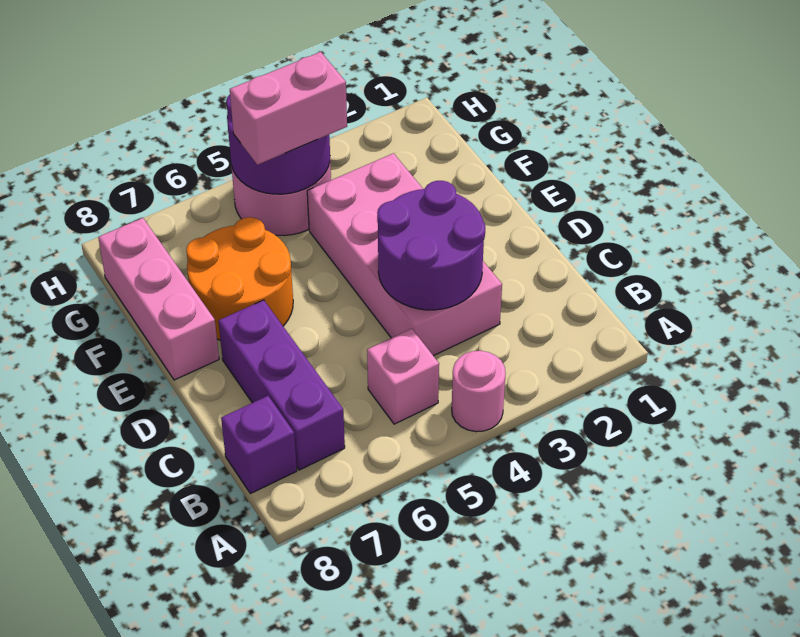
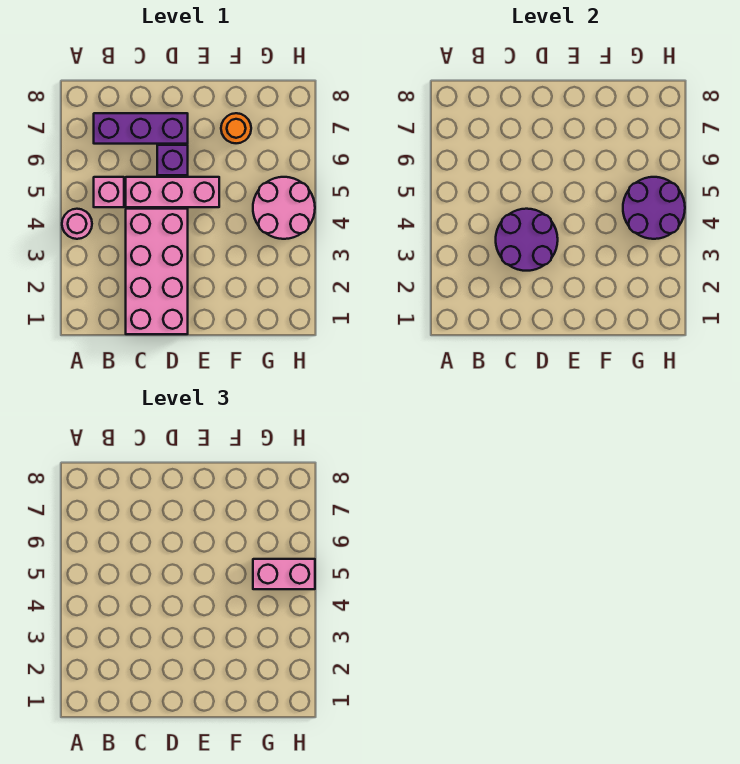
purple 1x1 brick [221,396,297,494] -> purple 1x1 brick moved to [157,145,188,175]
pink 2x4 brick [307,153,502,356] -> pink 2x4 brick turned to [126,209,188,334]
orange 2x2 round brick [186,217,293,340] -> orange 1x1 round brick [221,113,251,143]
pink 1x3 brick [98,218,219,380] -> pink 1x3 brick moved to [126,177,219,207]
pink 1x2 brick [230,52,347,165] -> pink 1x2 brick turned to [253,559,315,589]

